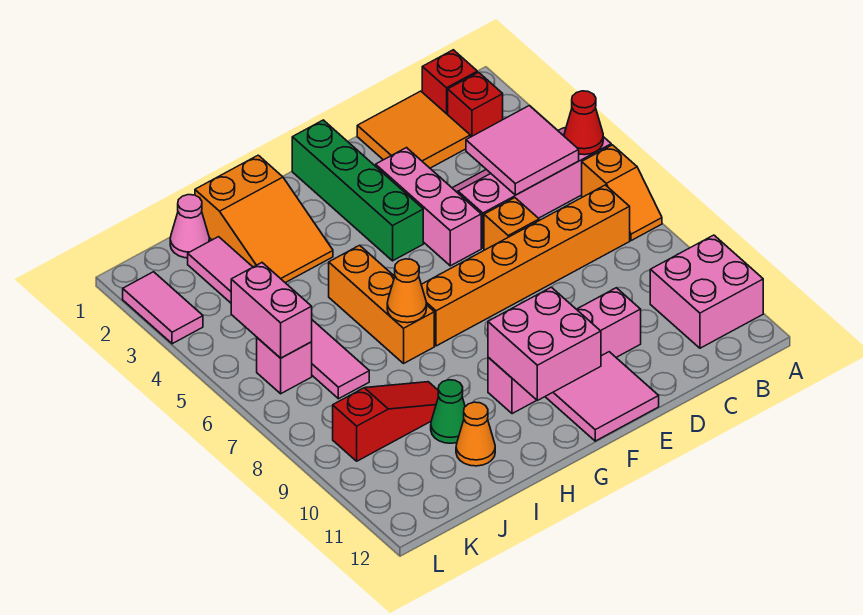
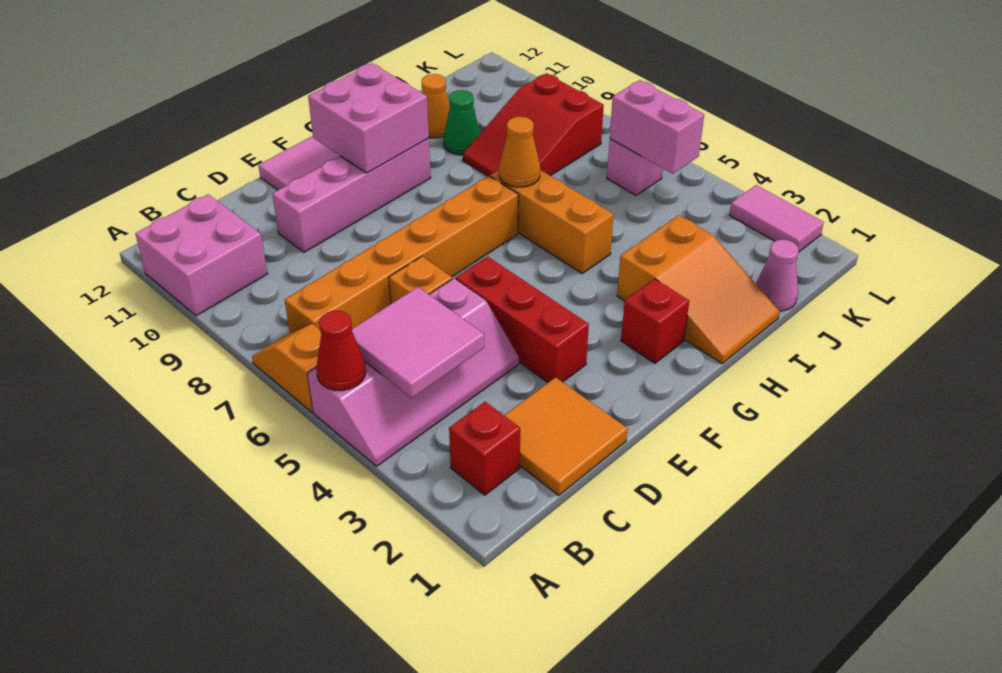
red 1x1 brick [422,50,477,115] -> red 1x1 brick moved to [621,279,689,363]
pink 1x3 brick [376,148,481,266] -> red 1x3 brick [455,256,589,382]
green 1x4 brick [292,120,423,261] -> none
orange 2x3 slope [195,155,333,283] -> orange 2x3 slope turned to [617,215,780,363]
red 1x3 slope [333,382,438,461] -> red 2x3 slope [463,73,604,176]
pink 1x6 tile [188,237,369,399] -> none

